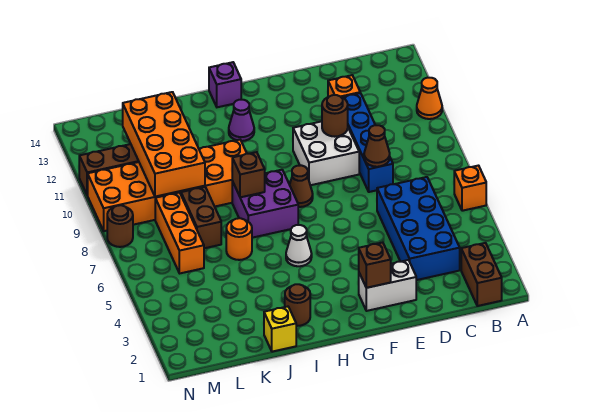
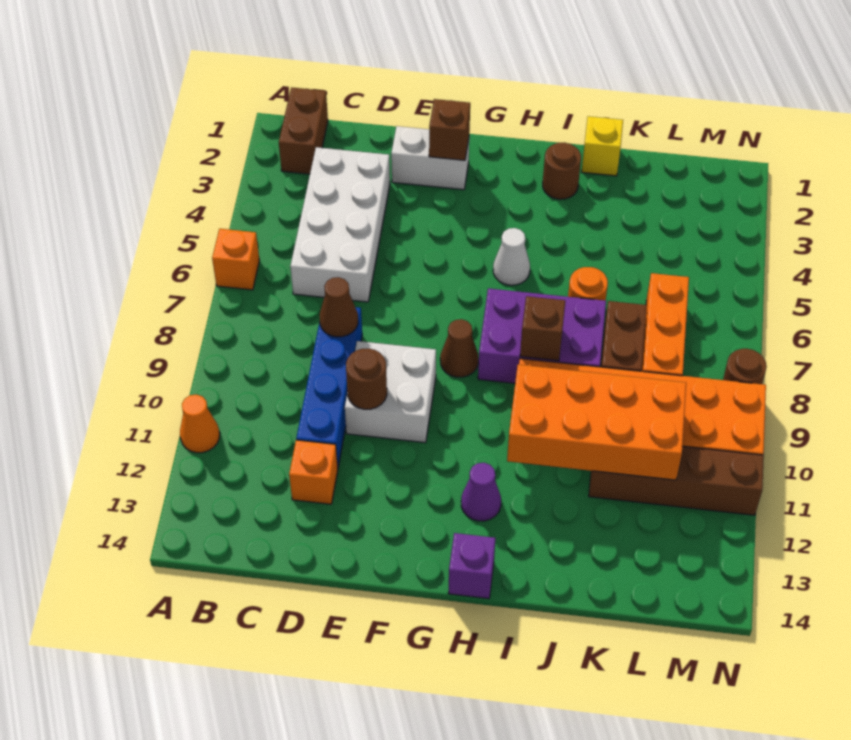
blue 2x4 brick [377,177,460,280] -> white 2x4 brick [290,147,390,302]
purple 2x2 brick [232,170,298,238] -> purple 2x3 brick [478,288,606,383]
orange 2x4 brick [122,92,205,197] -> orange 2x4 brick turned to [507,365,686,480]

